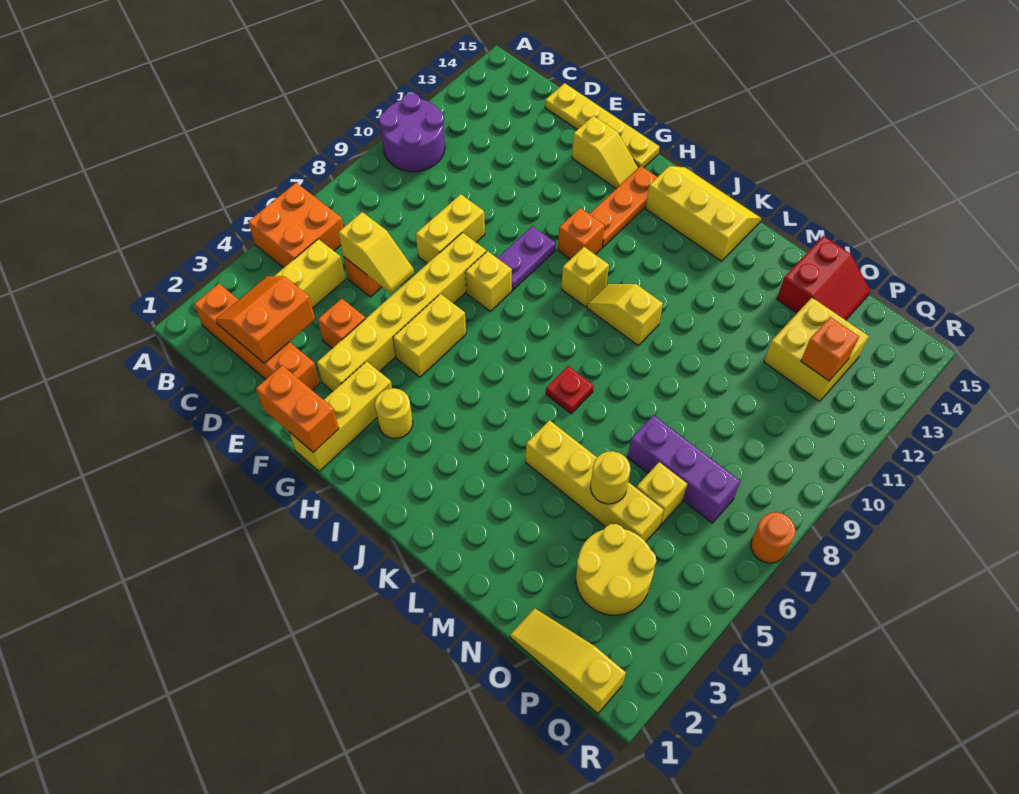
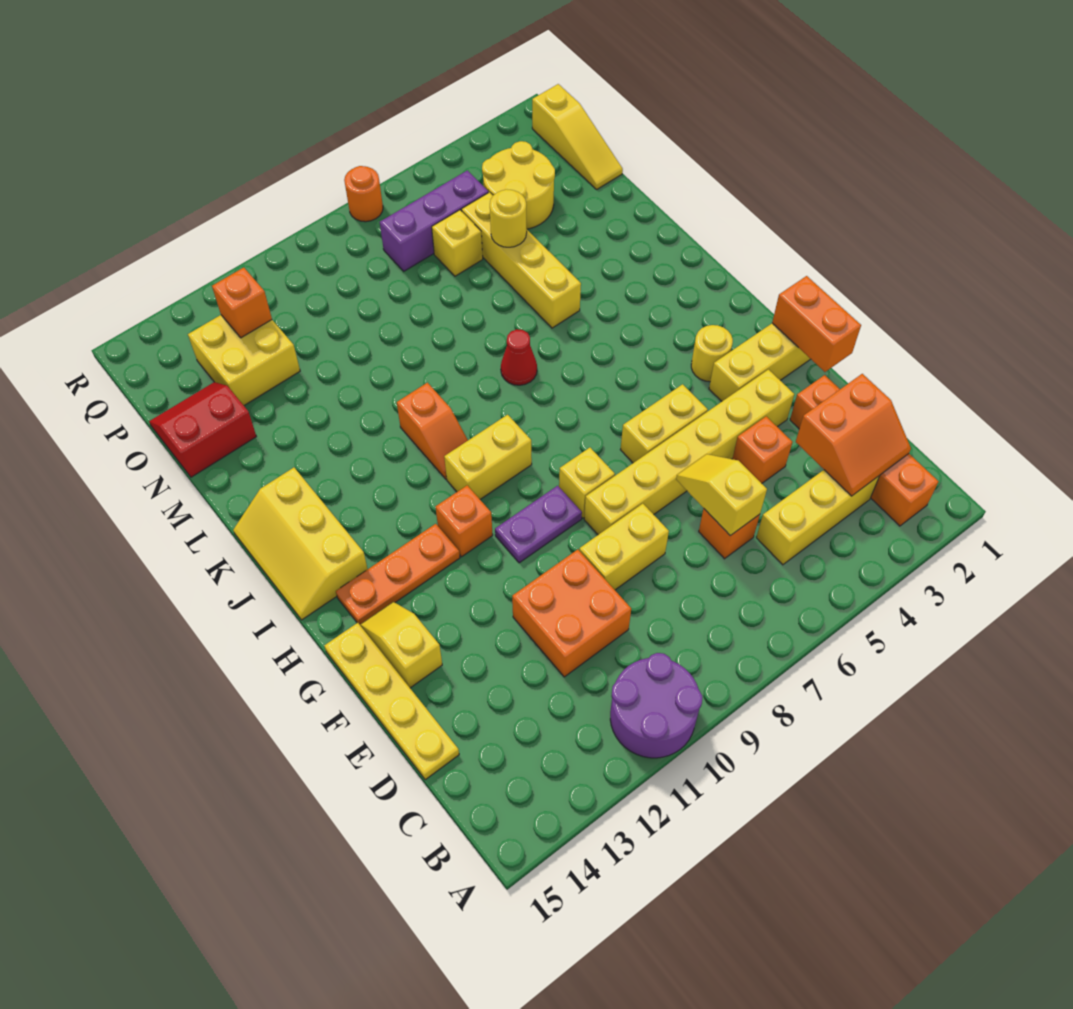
orange 2x2 brick [248,183,343,268] -> orange 2x2 brick moved to [512,550,631,677]
yellow 1x1 brick [561,247,609,307] -> yellow 1x2 brick [444,415,532,499]
yellow 1x2 slope [587,284,663,346] -> orange 1x2 slope [397,383,468,479]
red 1x1 plate [546,366,594,413] -> red 1x1 cone [501,329,537,385]
purple 1x3 brick [628,415,740,523] -> purple 1x3 brick turned to [380,170,488,271]

